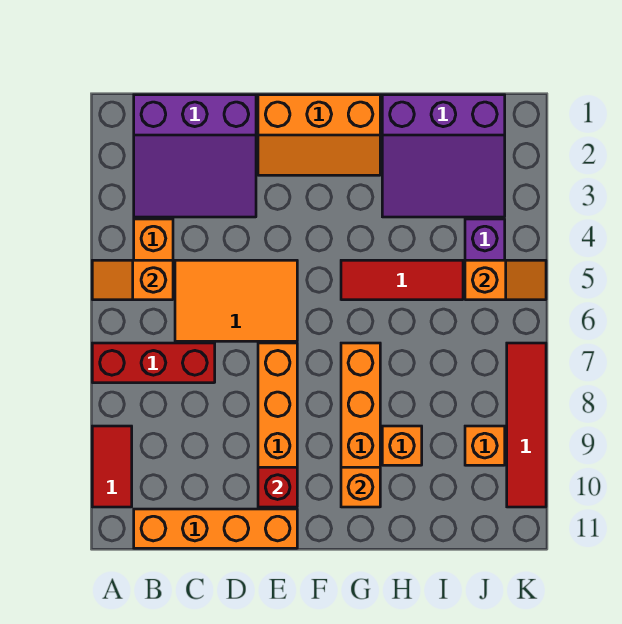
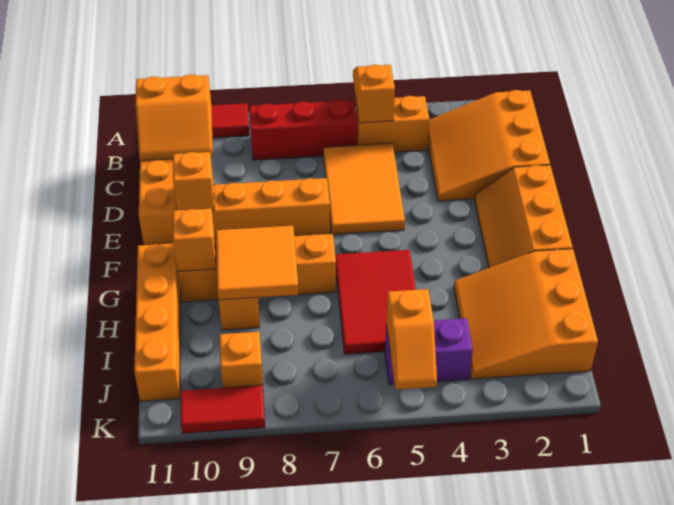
red 1x3 brick [92,343,215,383] -> red 1x3 brick turned to [249,100,357,160]
purple 3x3 slope [134,95,256,217] -> orange 3x3 slope [428,90,550,201]
none -> orange 2x2 slope [136,74,213,161]
red 1x1 brick [258,467,297,507] -> orange 1x1 brick [173,152,214,211]
red 1x3 tile [341,260,463,300] -> red 2x3 tile [335,250,416,354]
none -> orange 2x2 tile [216,226,299,300]
none -> orange 1x4 brick [134,243,180,401]
purple 3x3 slope [382,95,505,217] -> orange 3x3 slope [454,249,598,379]
red 1x4 tile [507,343,546,507] -> red 1x2 tile [181,385,265,433]

